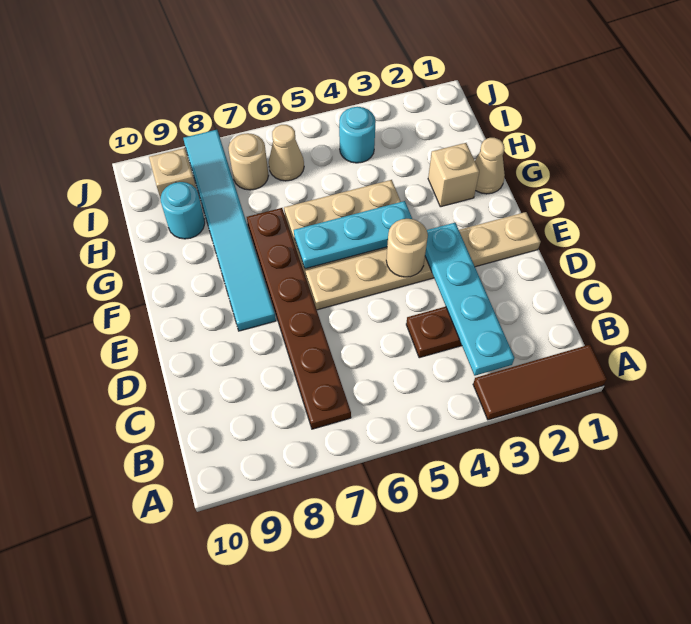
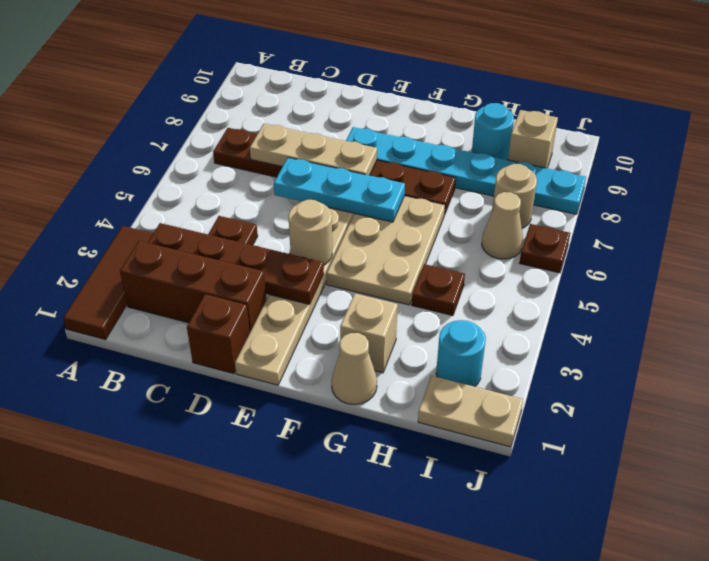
none -> brown 1x3 brick [120,241,266,332]
cyan 1x4 plate [425,223,515,376] -> brown 1x4 plate [148,223,324,304]
none -> tan 1x3 plate [250,123,377,176]
none -> brown 1x1 brick [187,294,250,374]
cyan 1x6 tile [183,130,276,331] -> cyan 1x6 plate [346,127,586,214]
cyan 1x3 plate [294,201,412,269] -> cyan 1x3 plate turned to [274,158,405,222]
none -> brown 1x1 plate [412,264,465,316]
none -> tan 1x2 plate [418,376,523,447]
cyan 1x1 round brick [339,107,376,163] -> cyan 1x1 round brick moved to [436,320,486,387]
none -> brown 1x1 plate [520,224,570,273]

